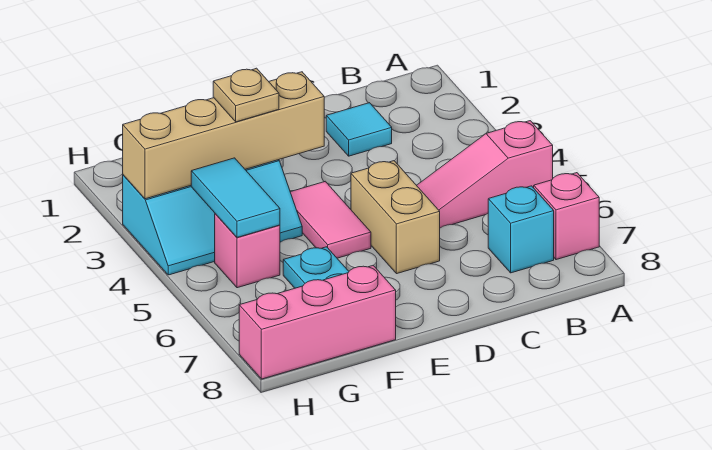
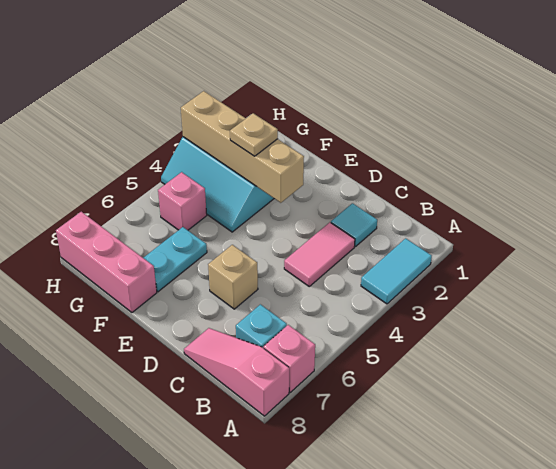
pink 1x3 slope [417,121,553,228] -> pink 1x3 slope moved to [184,328,289,416]
tan 1x2 brick [351,161,440,274] -> tan 1x1 brick [208,245,258,309]
pink 1x2 tile [290,181,371,258] -> pink 1x2 tile moved to [284,222,355,286]
cyan 1x2 tile [191,158,280,237] -> cyan 1x2 tile moved to [361,238,432,304]

